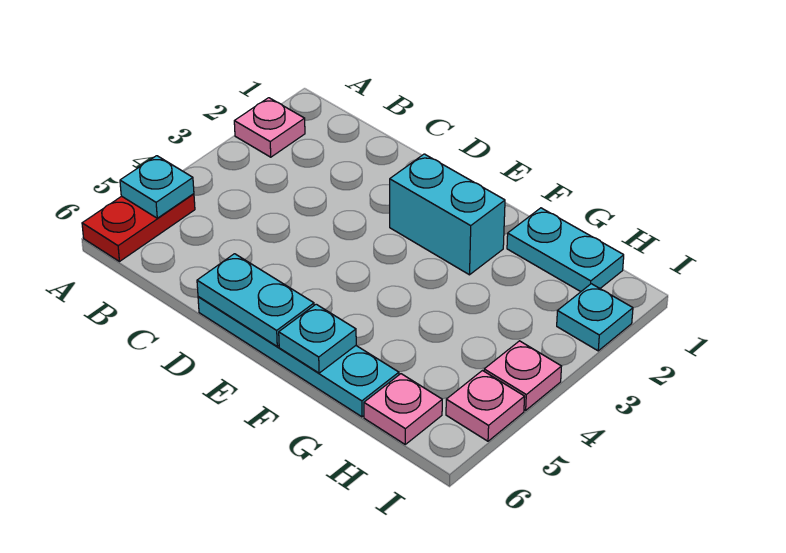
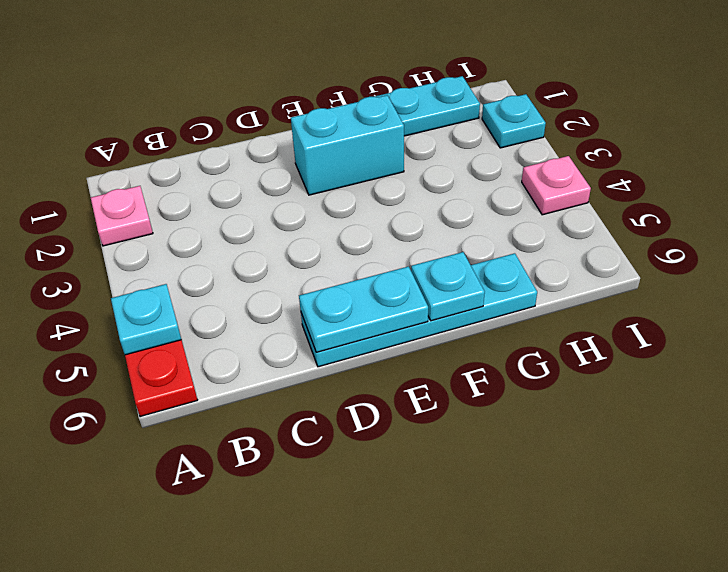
pink 1x1 plate [364,374,442,444] -> none
pink 1x1 plate [446,371,525,441] -> none

